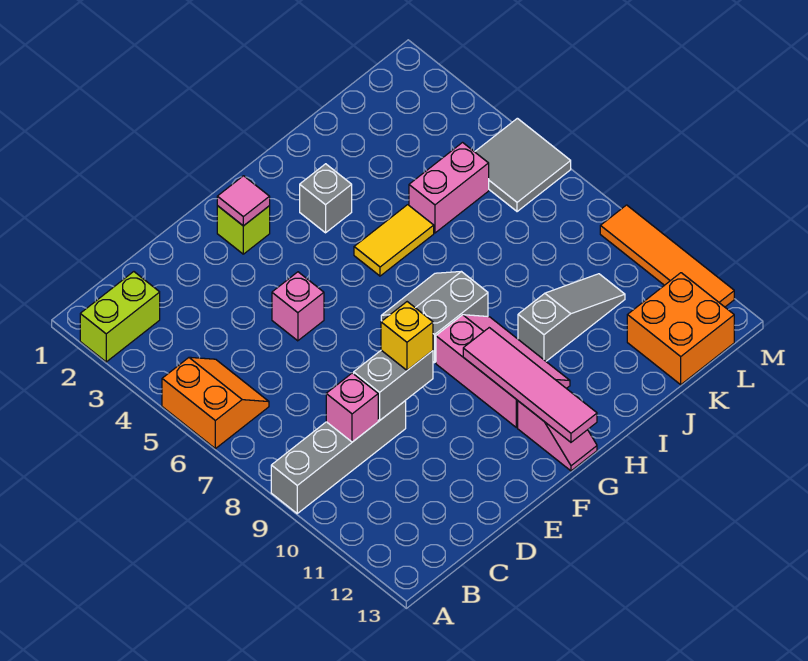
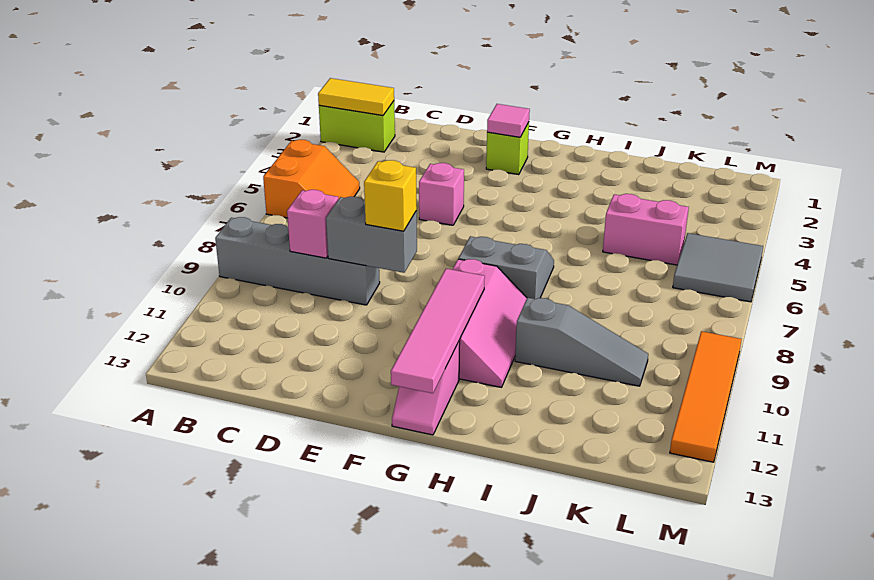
grey 1x1 brick [300,164,352,233] -> none
yellow 1x2 tile [354,205,434,276] -> yellow 1x2 tile moved to [318,78,394,115]
orange 2x2 brick [627,273,734,385] -> none

